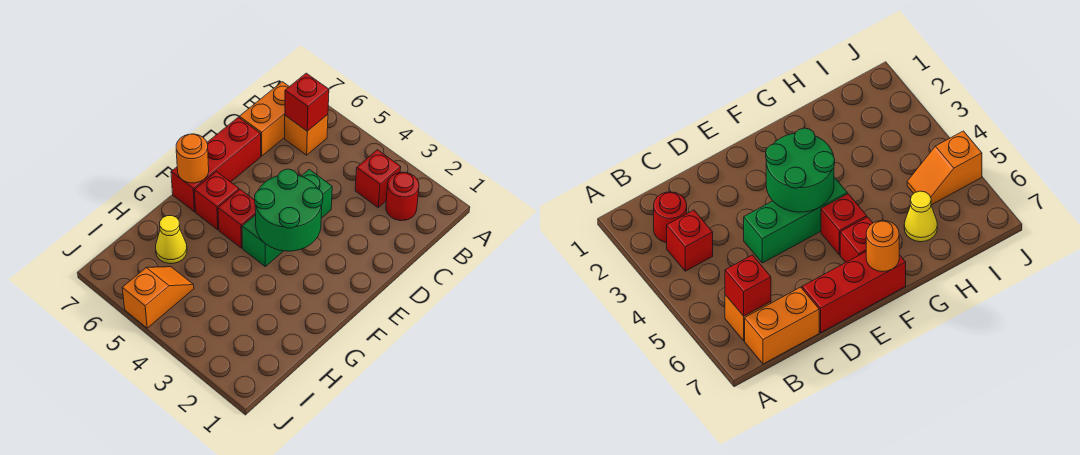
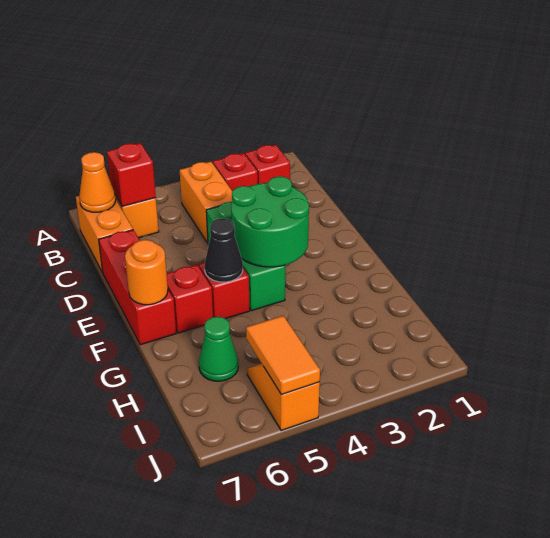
red 1x1 round brick [386,172,419,221] -> red 1x1 brick [245,145,290,184]
none -> orange 1x2 brick [180,162,233,243]
none -> orange 1x1 cone [79,152,116,212]
none -> black 1x1 cone [205,218,243,282]
yellow 1x1 cone [156,216,187,264] -> green 1x1 cone [199,317,238,381]
none -> orange 1x2 tile [246,316,320,395]

